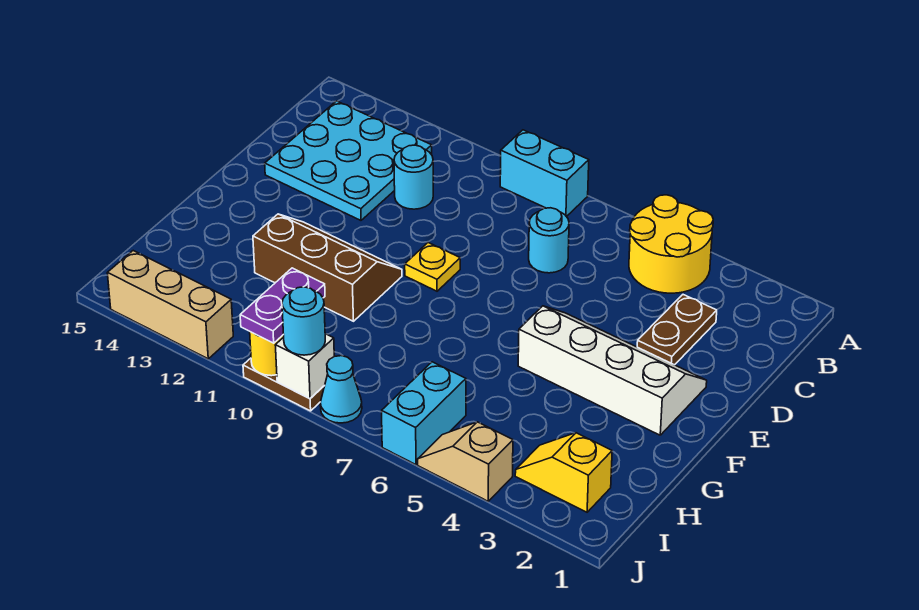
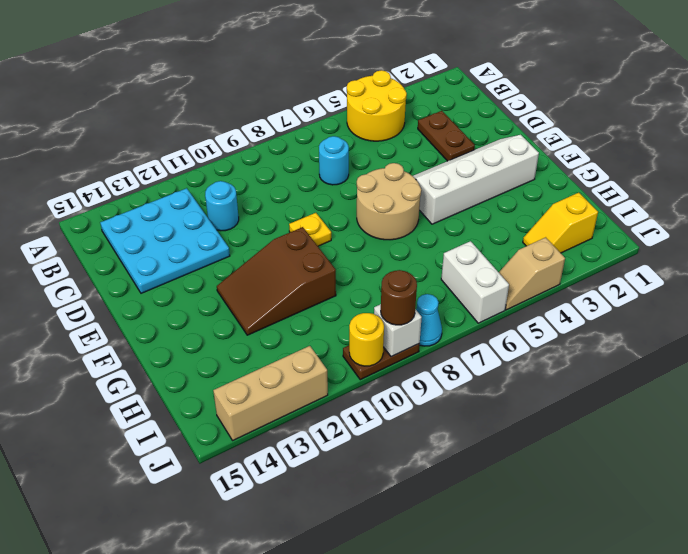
cyan 1x2 brick [500,130,589,217] -> none
none -> tan 2x2 round brick [357,163,421,240]
brown 2x3 slope [253,214,402,321] -> brown 2x3 slope turned to [217,227,336,335]
cyan 1x2 brick [382,362,466,465] -> white 1x2 brick [441,241,509,323]
purple 1x2 plate [240,268,325,343] -> none
cyan 1x1 round brick [282,287,325,355] -> brown 1x1 round brick [381,270,417,325]

